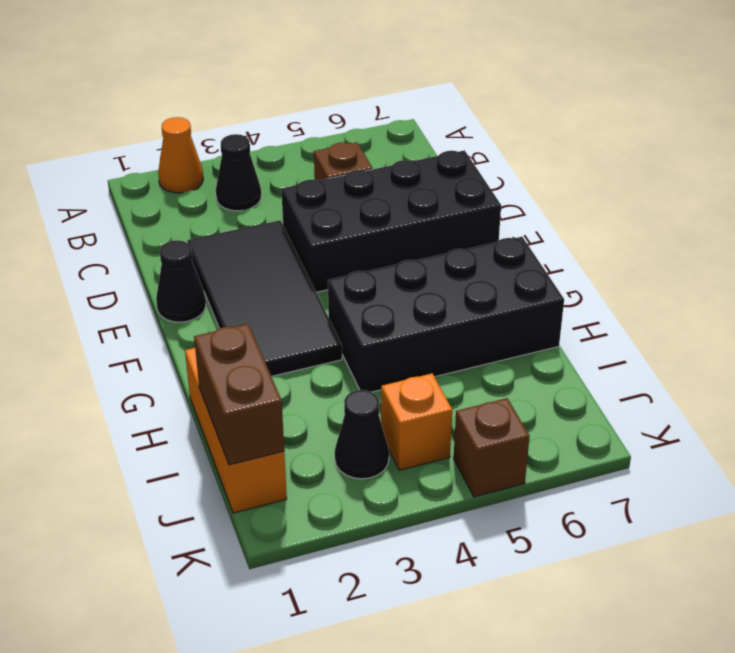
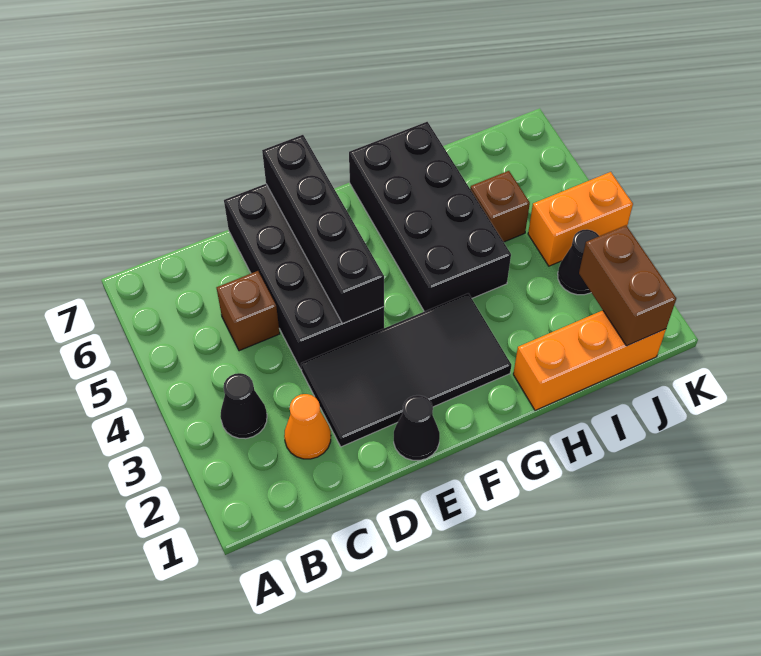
orange 1x1 cone [158,117,203,193] -> orange 1x1 cone moved to [284,394,331,459]
none -> black 1x4 brick [262,135,384,323]
brown 1x2 brick [194,324,284,465] -> brown 1x2 brick turned to [579,225,676,346]
orange 1x1 brick [381,373,452,470] -> orange 1x2 brick [528,172,633,266]
brown 1x1 brick [454,398,530,497] -> brown 1x1 brick moved to [470,171,530,242]

